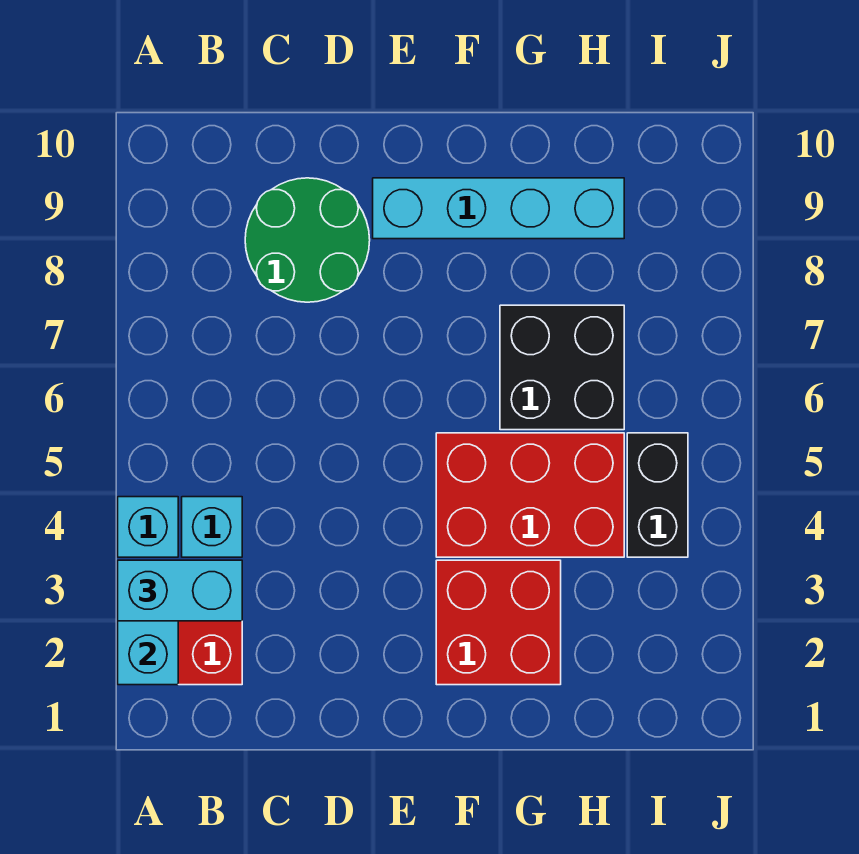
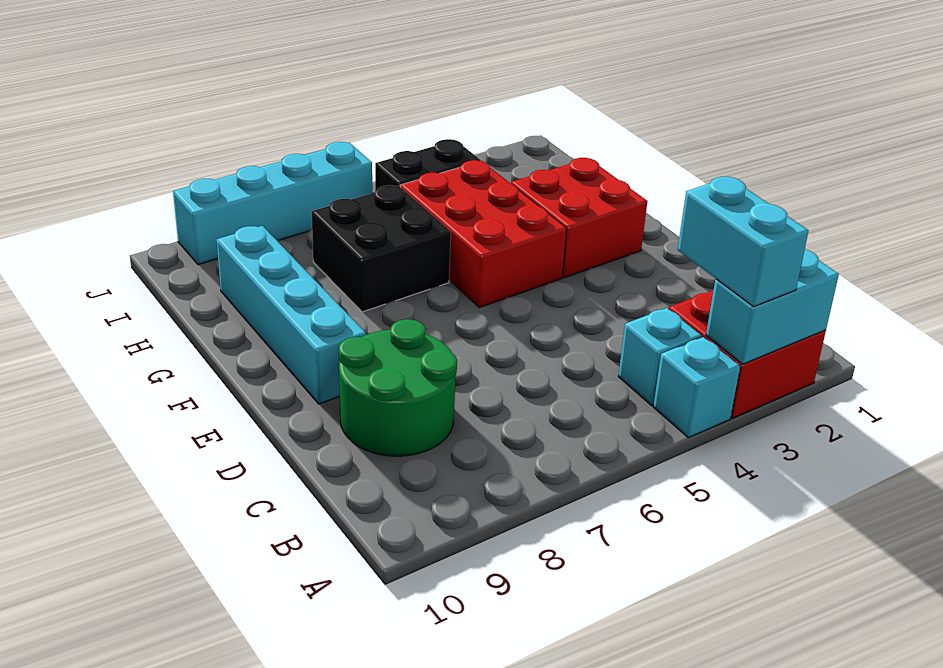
none -> cyan 1x4 brick [173,142,372,265]

